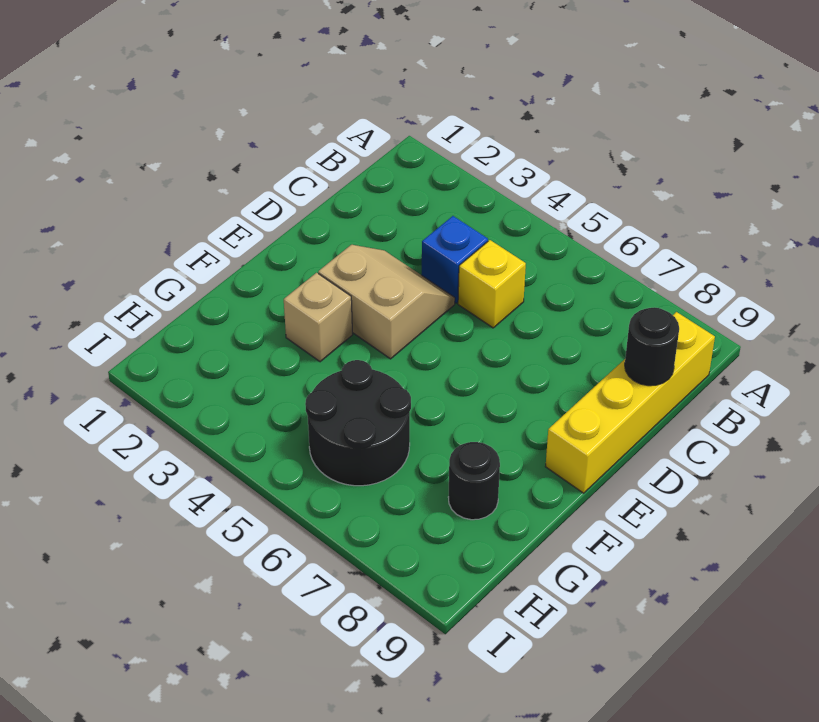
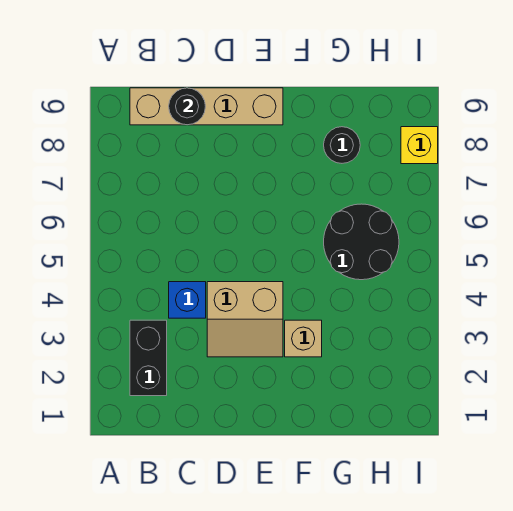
none -> black 1x2 brick [130,320,167,396]
yellow 1x4 brick [545,312,715,493] -> tan 1x4 brick [130,88,283,125]
yellow 1x1 brick [458,240,526,328] -> yellow 1x1 brick moved to [401,127,438,164]
tan 2x2 slope [318,245,455,359] -> tan 2x2 slope turned to [207,282,283,357]

